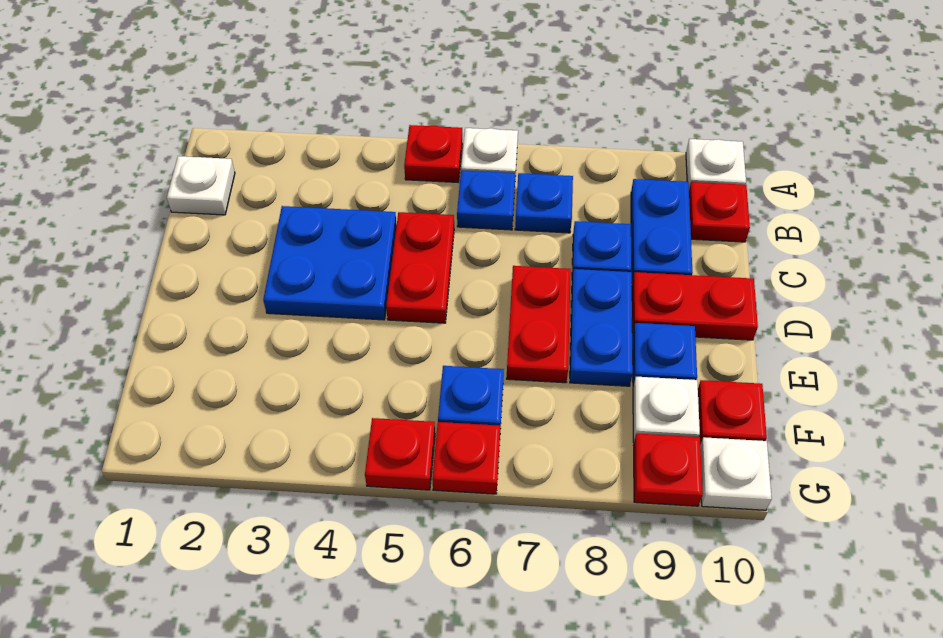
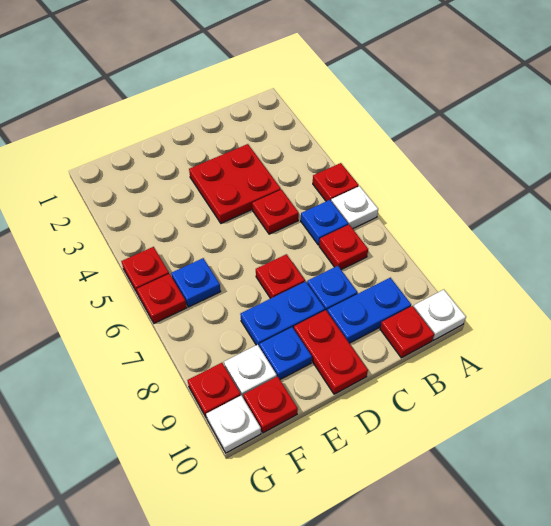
white 1x1 plate [167,156,235,215] -> none
blue 1x1 plate [515,173,573,233] -> red 1x1 plate [319,225,368,270]
blue 2x2 plate [263,206,397,320] -> red 2x2 plate [189,144,281,223]
red 1x2 plate [386,212,454,323] -> red 1x1 plate [252,190,299,234]
red 1x2 plate [507,266,571,383] -> red 1x1 plate [256,254,305,299]

